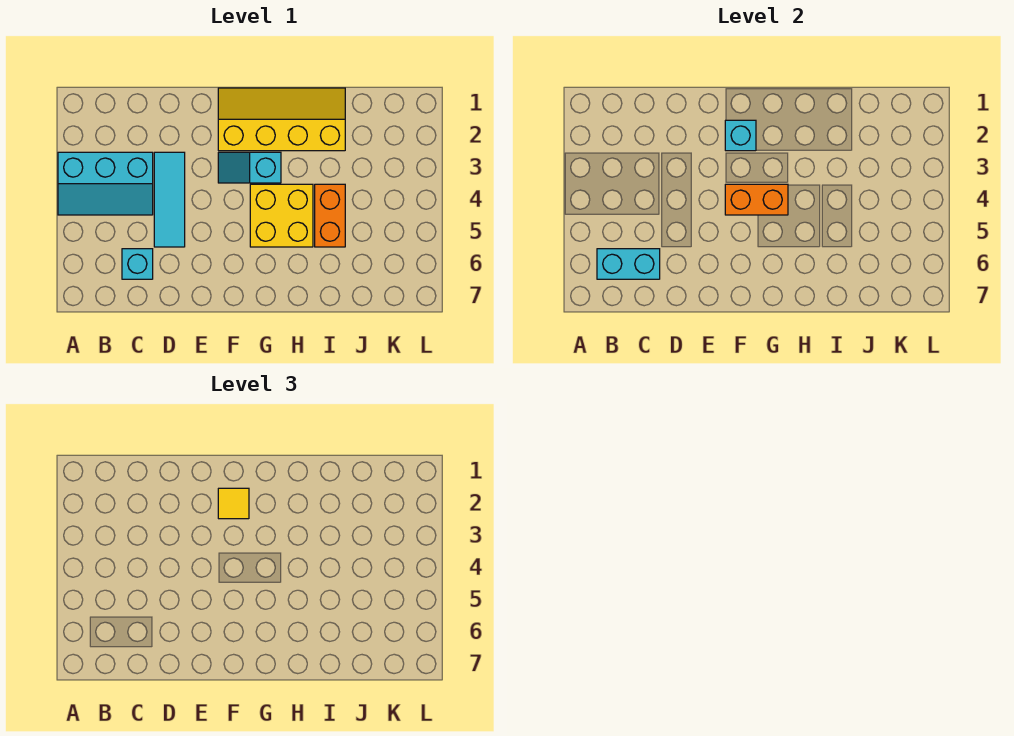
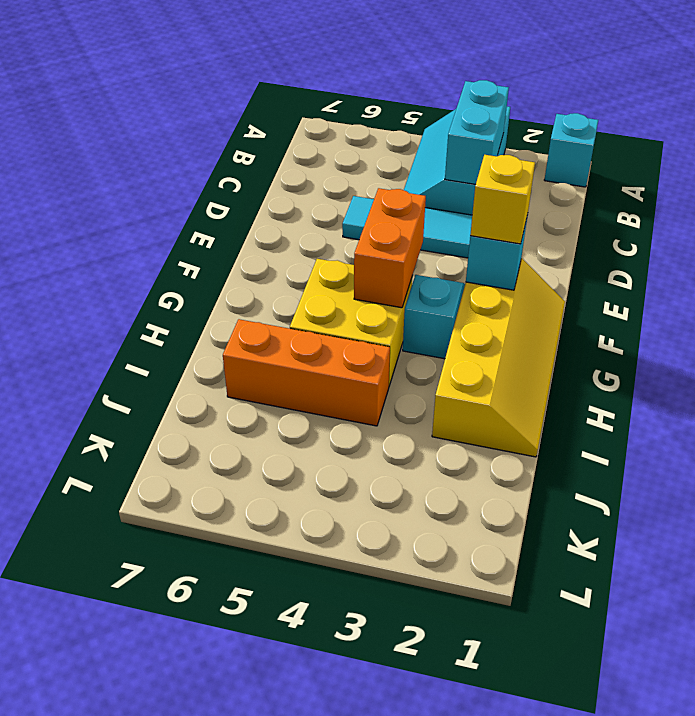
cyan 1x2 brick [597,249,660,279] -> cyan 1x2 brick moved to [445,80,509,184]
cyan 1x1 brick [122,249,153,279] -> cyan 1x1 brick moved to [544,113,598,187]
yellow 1x1 tile [218,488,249,519] -> yellow 1x1 brick [470,155,535,244]
orange 1x2 brick [315,184,345,247] -> orange 1x3 brick [223,319,390,426]

